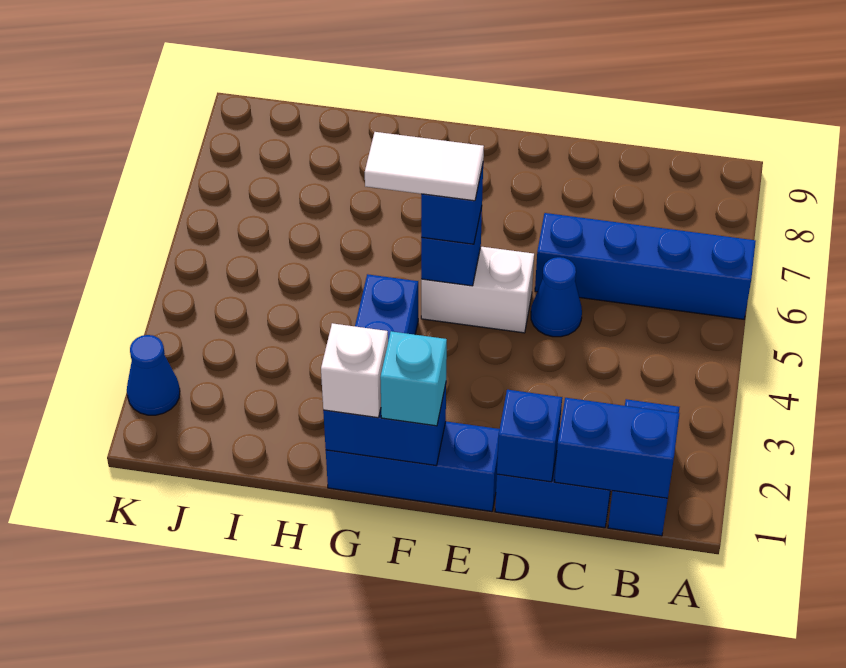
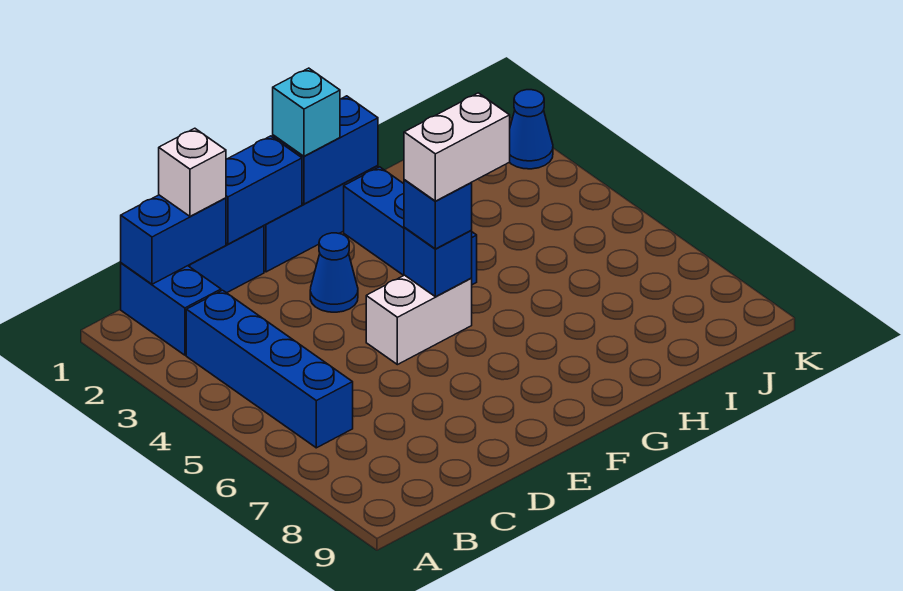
blue 1x4 brick [535,213,756,319] -> blue 1x4 brick turned to [186,290,353,448]
blue 1x1 brick [497,390,562,482] -> blue 1x2 brick [226,136,302,244]
blue 1x1 cone [531,257,582,337] -> blue 1x1 cone moved to [310,233,358,312]
white 1x2 tile [365,132,484,201] -> white 1x2 brick [404,93,510,201]
white 1x1 brick [321,323,388,418] -> white 1x1 brick moved to [159,128,226,216]

